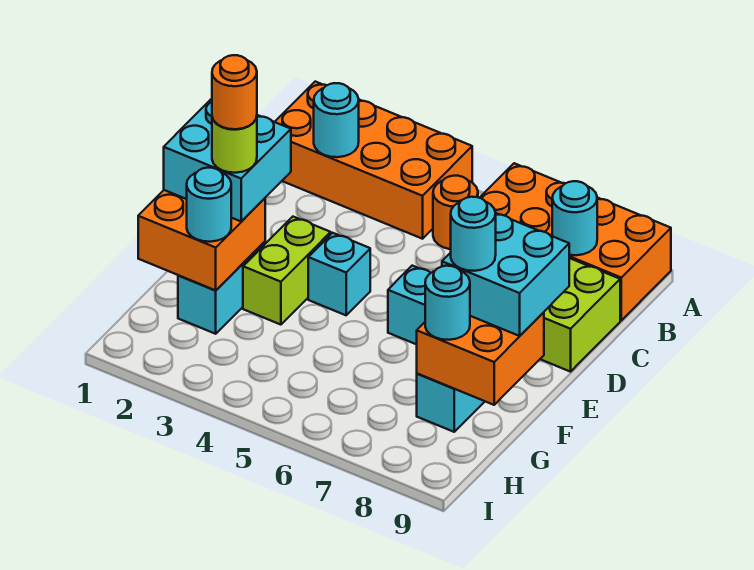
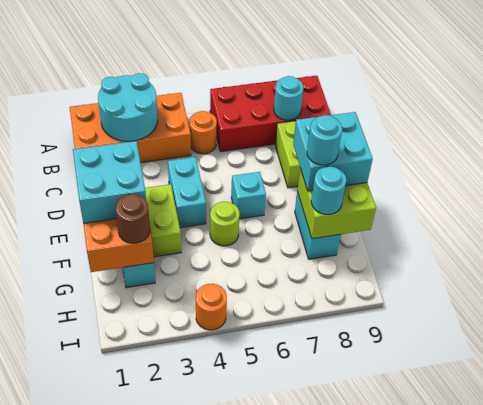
orange 2x4 brick [480,163,671,320] -> red 2x4 brick [210,76,331,152]
cyan 1x1 round brick [314,83,359,157] -> cyan 2x2 round brick [98,73,158,141]
cyan 1x1 brick [308,233,370,315] -> cyan 1x2 brick [168,157,206,228]
lime 1x1 round brick [212,117,257,173] -> lime 1x1 round brick moved to [210,202,240,246]
orange 1x1 round brick [212,55,257,129] -> orange 1x1 round brick moved to [196,284,227,330]
orange 2x2 brick [417,312,544,405] -> lime 2x2 brick [297,169,376,239]
cyan 1x1 round brick [187,168,231,242] -> brown 1x1 round brick [115,194,150,243]

